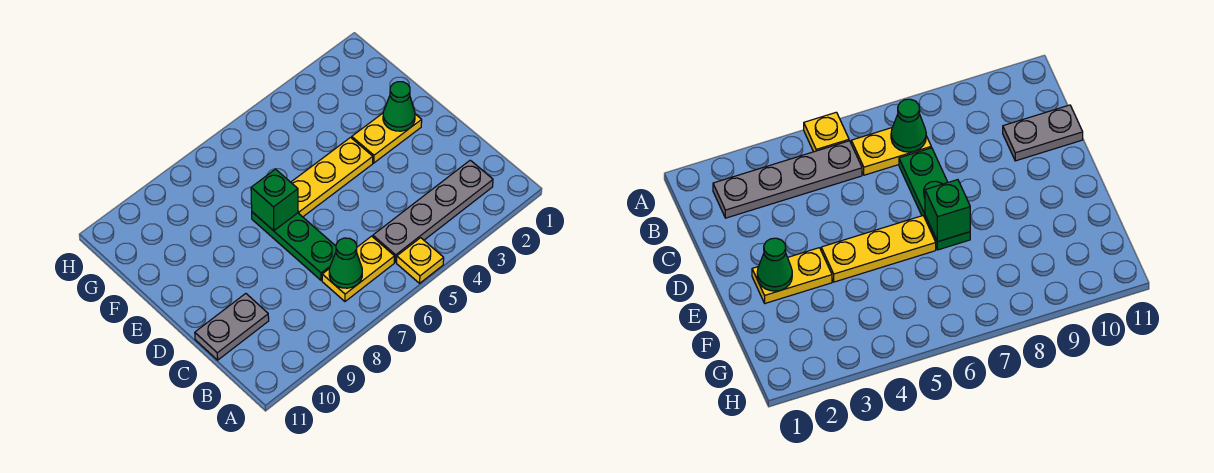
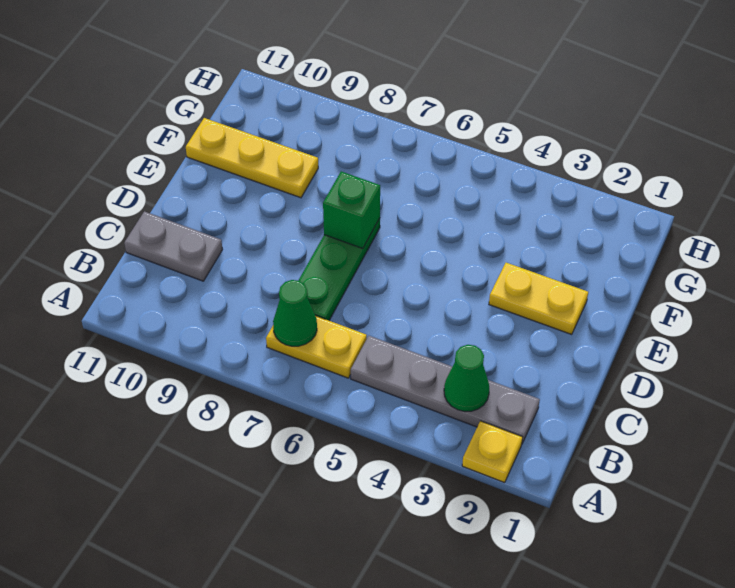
yellow 1x1 plate [397,238,444,283] -> yellow 1x1 plate moved to [462,421,523,483]
green 1x1 cone [383,82,415,131] -> green 1x1 cone moved to [444,345,489,412]
yellow 1x3 plate [291,138,373,217] -> yellow 1x3 plate moved to [186,118,318,198]

